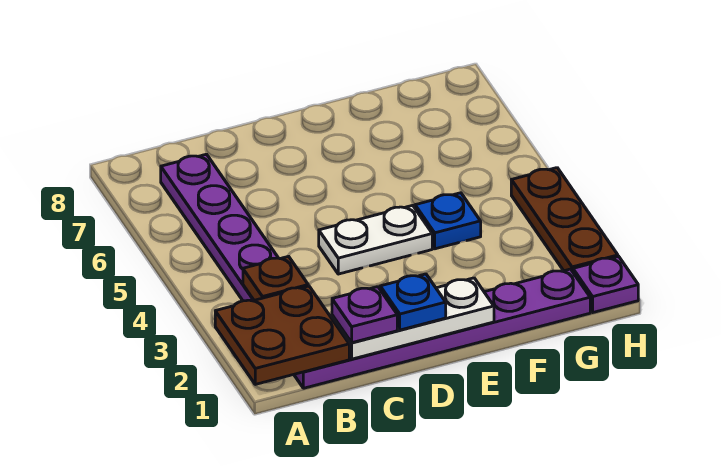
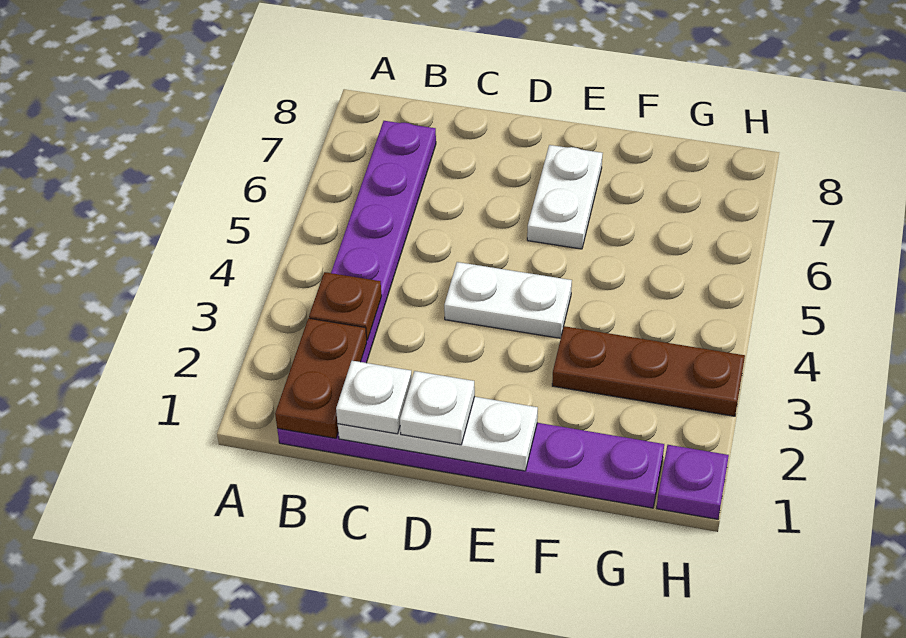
brown 2x2 plate [215,286,349,384] -> brown 1x2 plate [275,318,367,438]
purple 1x1 plate [332,287,397,343] -> white 1x1 plate [336,361,412,434]
blue 1x1 plate [380,274,446,330] -> white 1x1 plate [400,371,475,445]
none -> white 1x2 plate [527,145,603,249]
blue 1x1 plate [415,193,481,249] -> none
brown 1x3 plate [511,168,618,272] -> brown 1x3 plate turned to [552,326,745,416]

